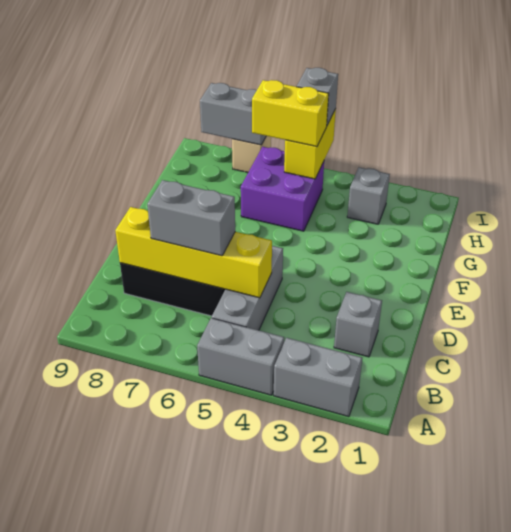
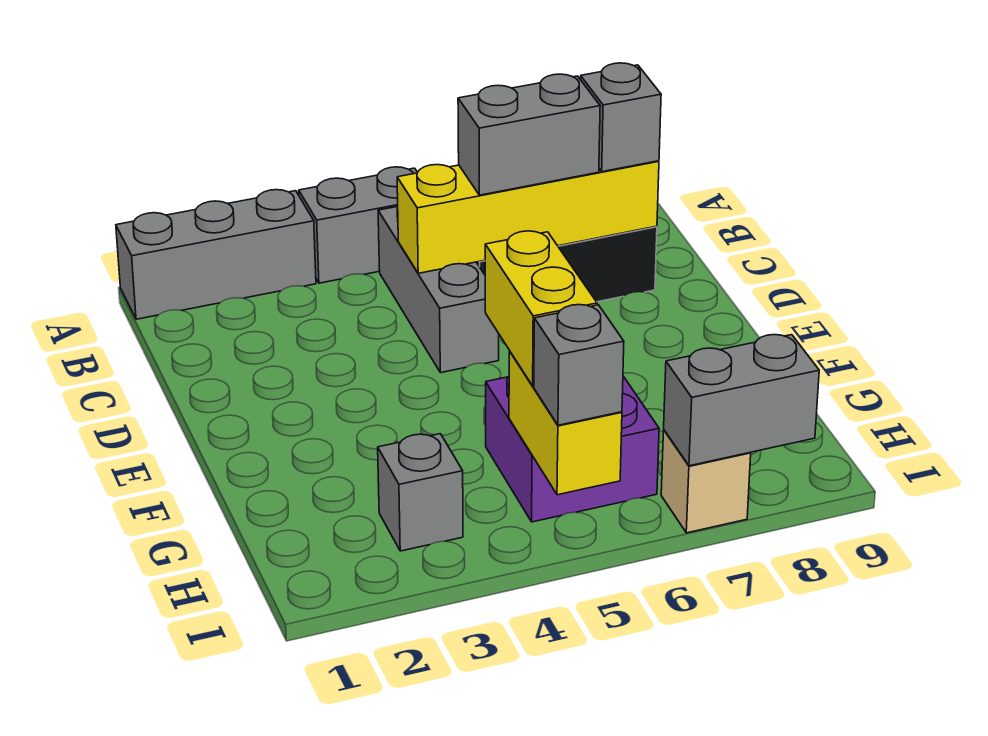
grey 1x2 brick [274,338,362,417] -> grey 1x3 brick [116,190,316,319]
grey 1x1 brick [334,292,382,357] -> grey 1x1 brick moved to [581,63,661,172]
yellow 1x2 brick [252,80,329,147] -> yellow 1x2 brick turned to [485,231,597,386]

